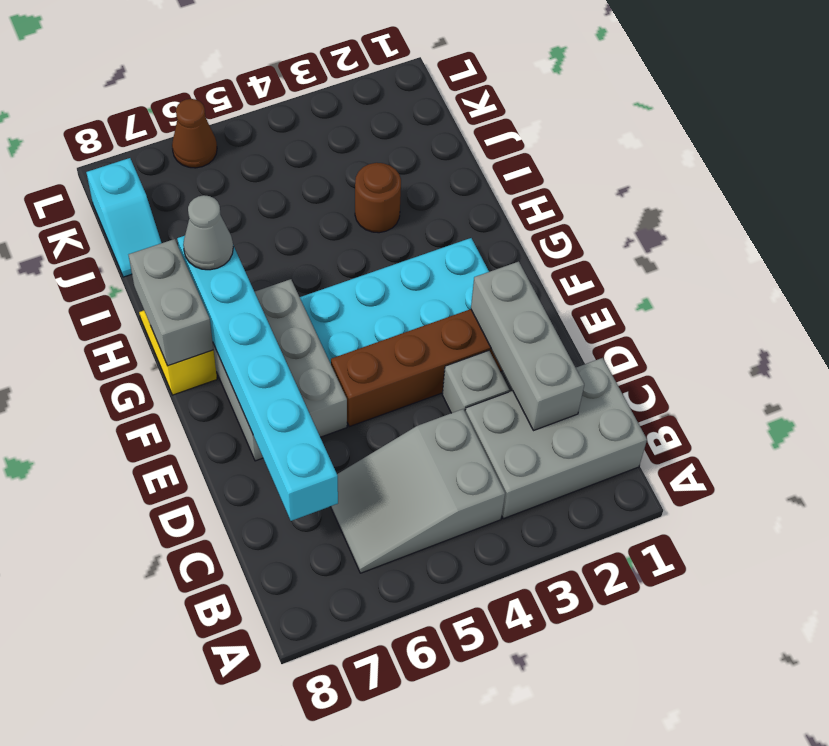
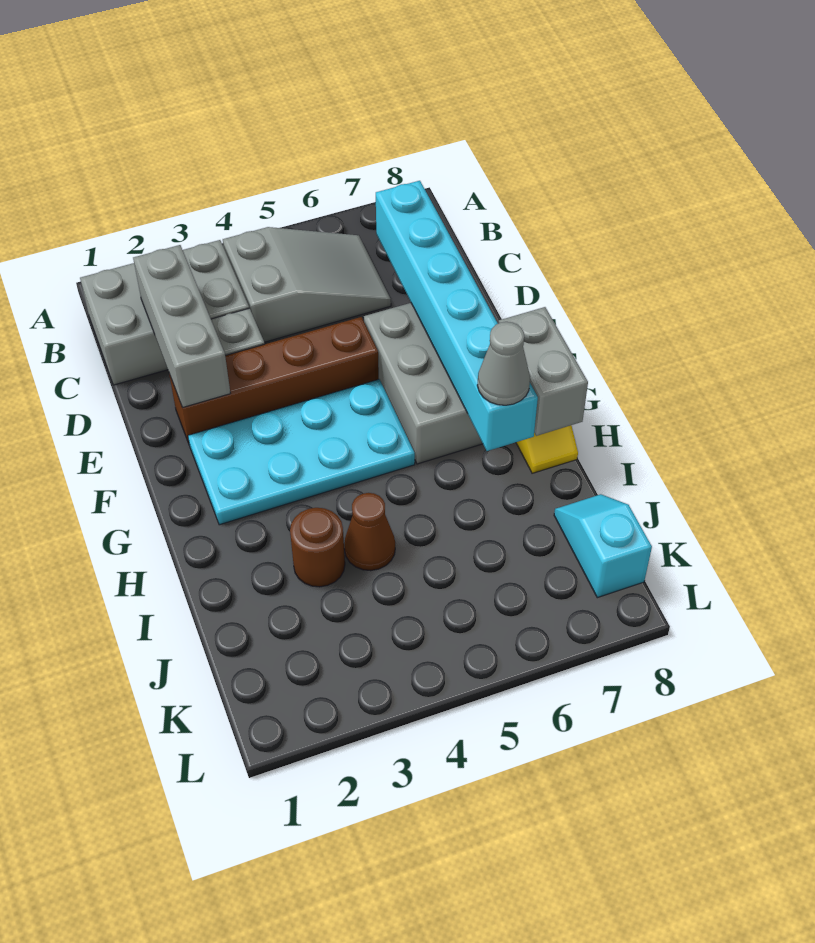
brown 1x1 cone [172,99,217,168] -> brown 1x1 cone moved to [344,493,395,571]

